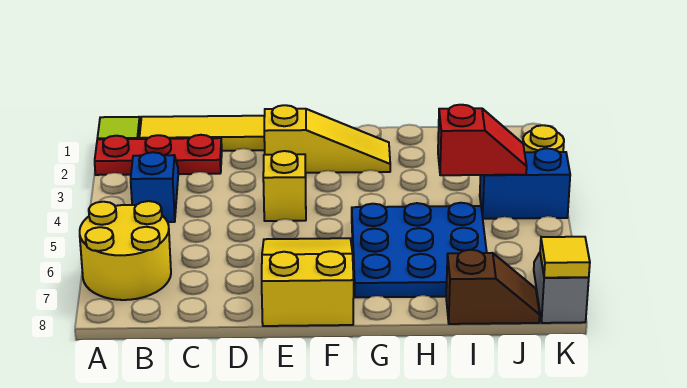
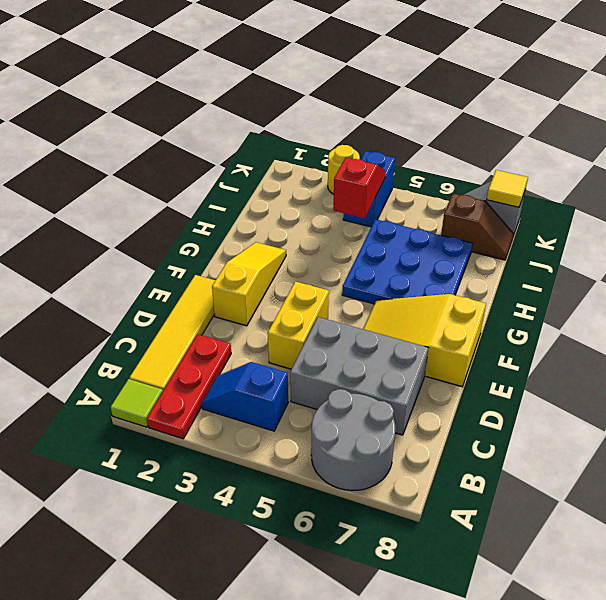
yellow 2x2 round brick [80,201,171,300] -> grey 2x2 round brick [311,389,396,491]
none -> grey 2x3 brick [290,317,428,435]
yellow 1x1 brick [263,151,306,221] -> yellow 1x2 brick [268,282,329,369]
brown 1x2 slope [446,250,540,324] -> brown 1x2 slope turned to [441,194,513,260]

